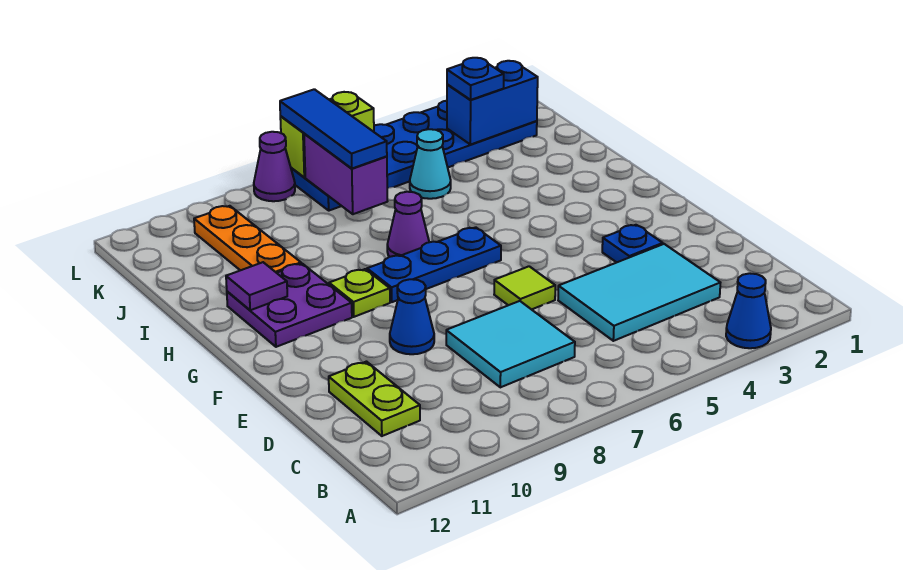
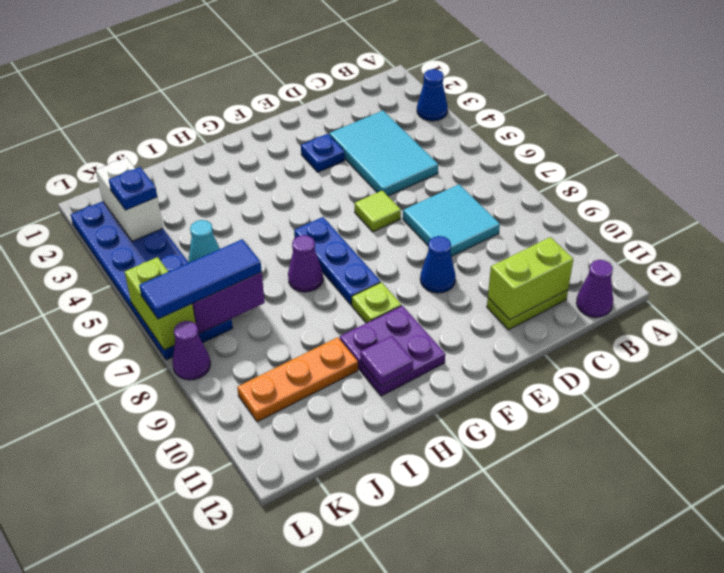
none -> purple 1x1 cone [576,260,613,317]
none -> lime 1x2 brick [488,237,573,320]
blue 1x2 brick [447,61,538,145] -> white 1x2 brick [96,158,163,241]

